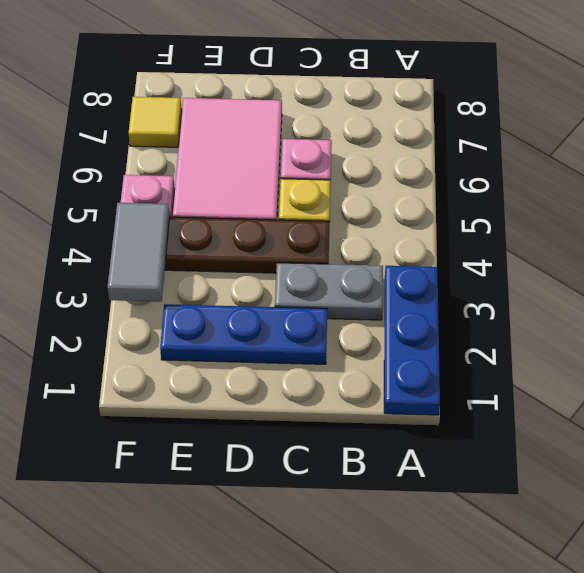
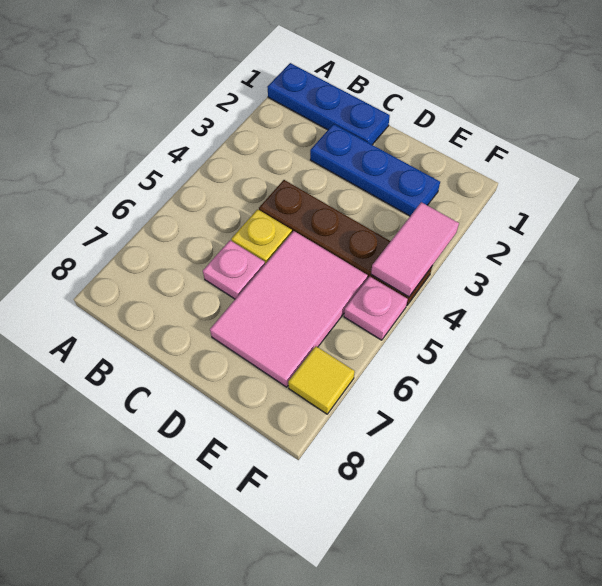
blue 1x3 plate [384,266,440,415] -> blue 1x3 plate turned to [267,63,390,145]
grey 1x2 plate [275,263,383,320] -> none
grey 1x2 tile [107,203,170,302] -> pink 1x2 tile [371,202,459,297]

